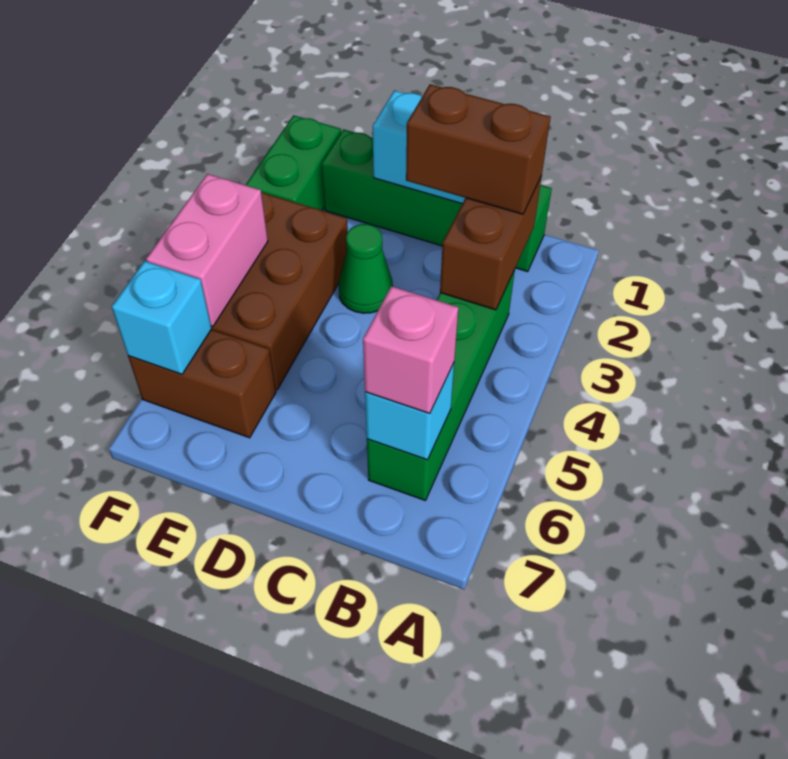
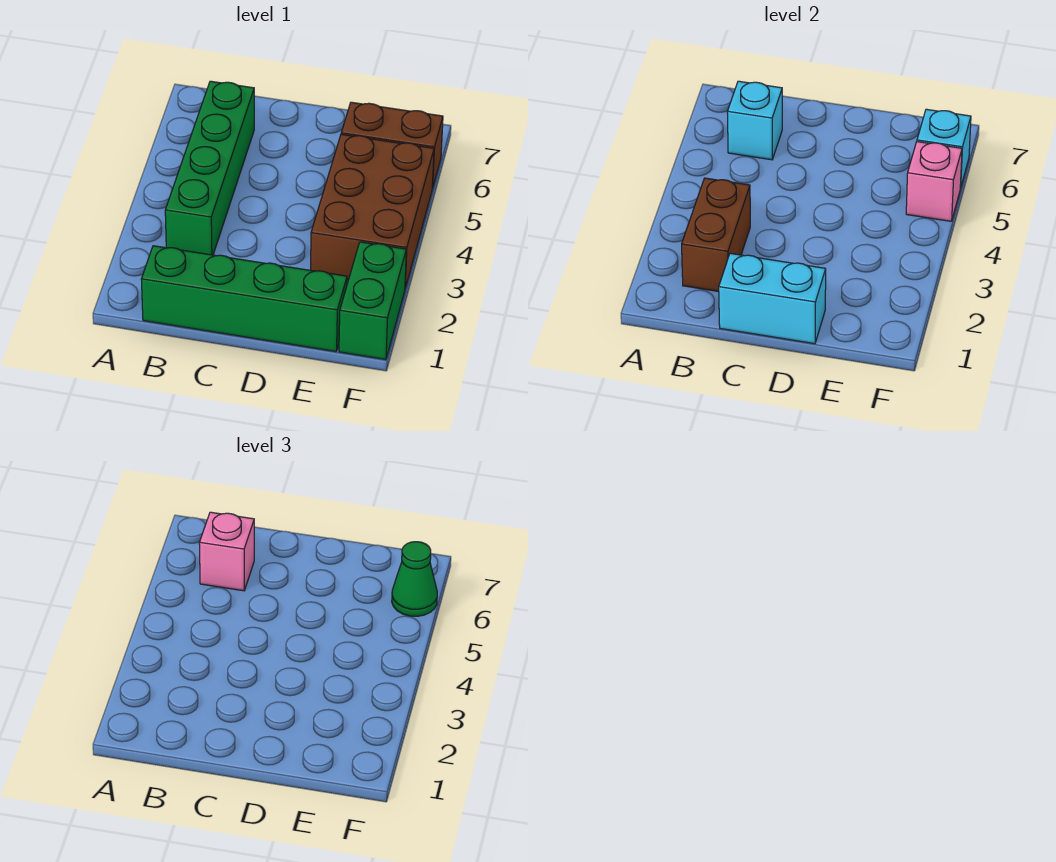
brown 1x2 brick [406,84,551,214] -> none
green 1x1 cone [338,224,393,313] -> green 1x1 cone moved to [392,542,437,616]
pink 1x2 brick [146,174,268,326] -> pink 1x1 brick [906,142,962,221]

